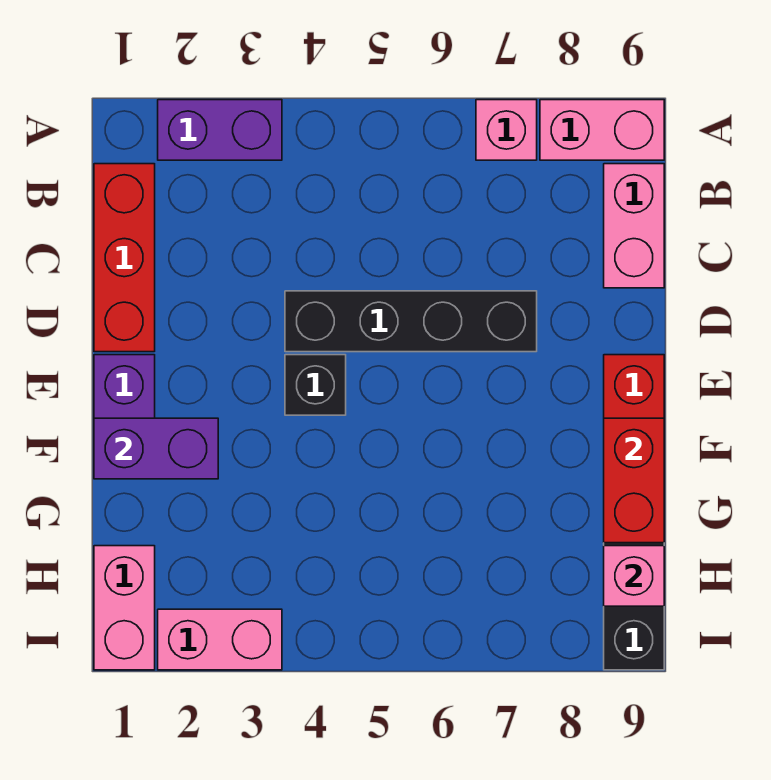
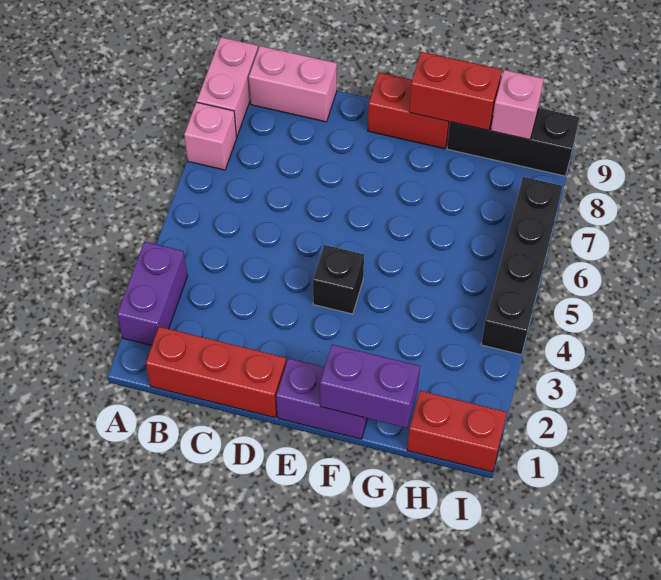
black 1x4 brick [285,291,537,352] -> black 1x4 brick moved to [481,177,562,355]
purple 1x2 brick [94,418,218,479] -> purple 1x2 brick turned to [320,344,420,428]
pink 1x2 brick [94,546,155,670] -> red 1x2 brick [407,391,507,472]
pink 1x2 brick [158,609,282,670] -> none

